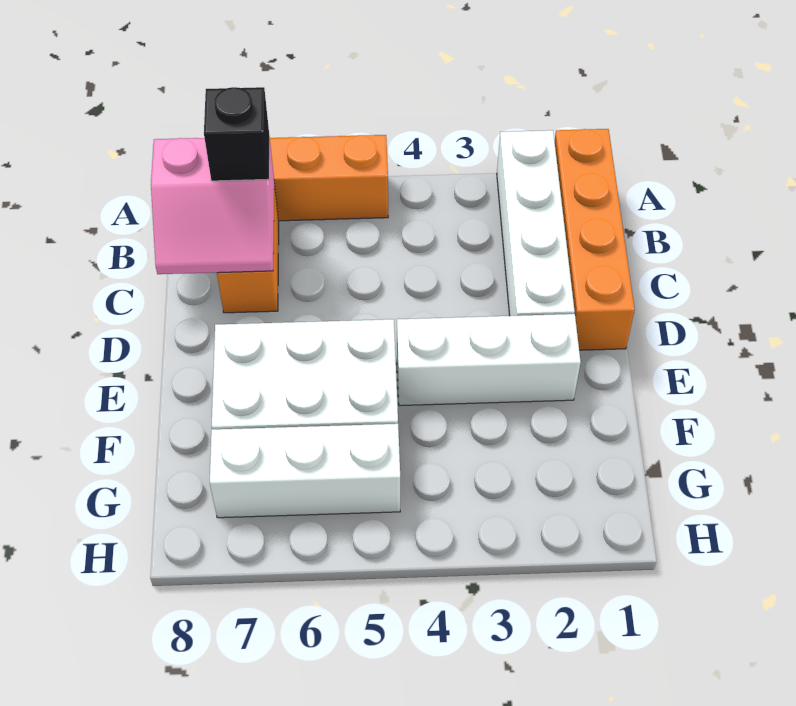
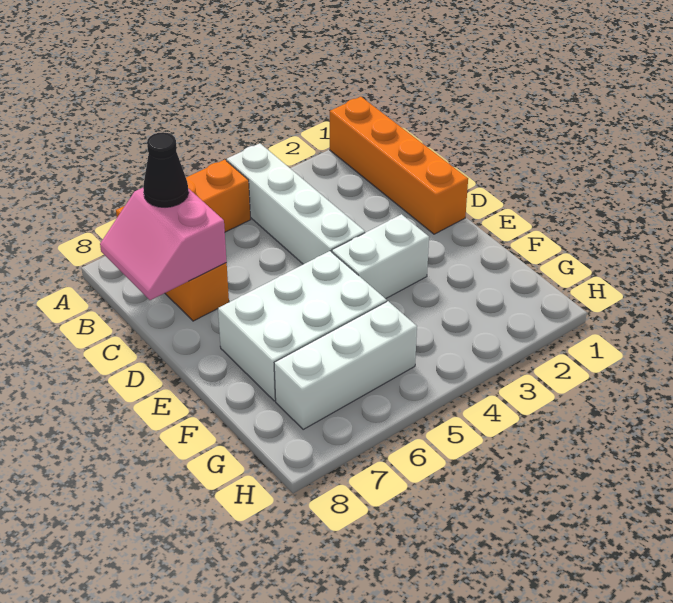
white 1x4 brick [497,130,575,316] -> white 1x4 brick moved to [227,143,365,264]
pink 2x2 slope [151,136,274,274] -> pink 2x2 slope turned to [100,188,227,300]
black 1x1 brick [204,87,269,181] -> black 1x1 cone [143,132,189,207]
white 1x3 brick [397,314,581,406] -> white 1x2 brick [332,214,429,299]

